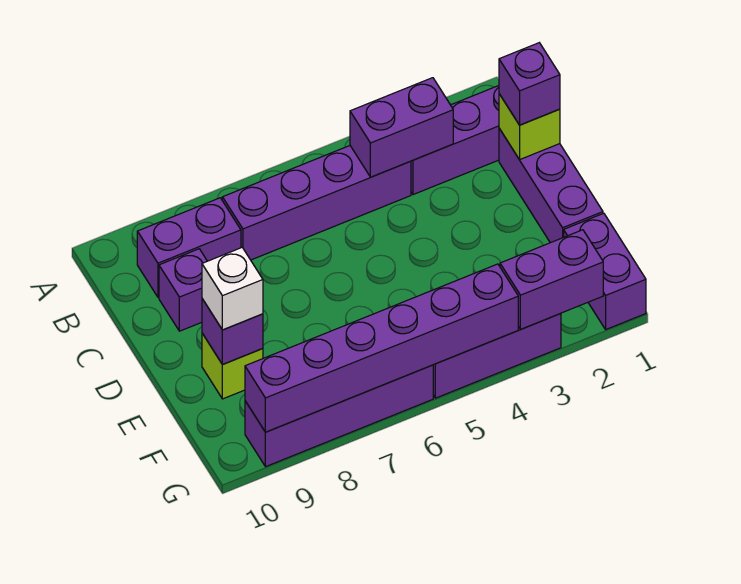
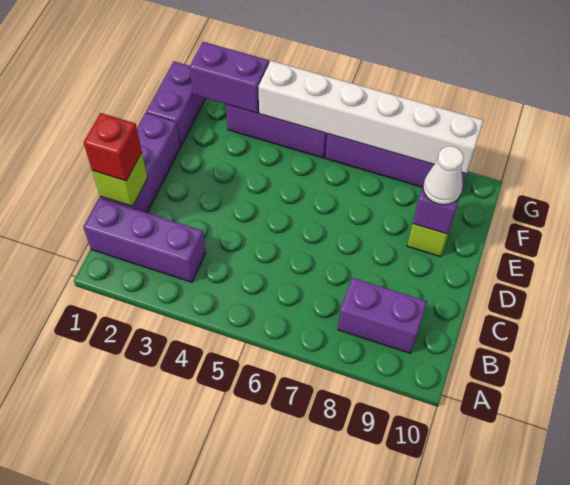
purple 1x2 brick [350,78,453,177] -> none
purple 1x4 brick [222,146,411,260] -> none
purple 1x1 brick [499,43,560,125] -> red 1x1 brick [84,113,142,181]
purple 1x1 brick [159,249,207,331] -> none
white 1x1 brick [202,248,263,330] -> white 1x1 cone [423,146,464,205]
purple 1x6 brick [245,264,518,432] -> white 1x6 brick [258,61,484,174]

